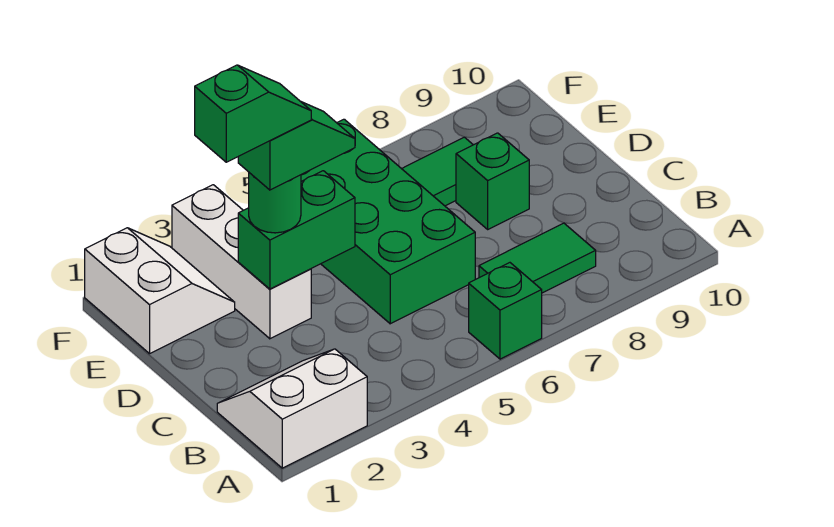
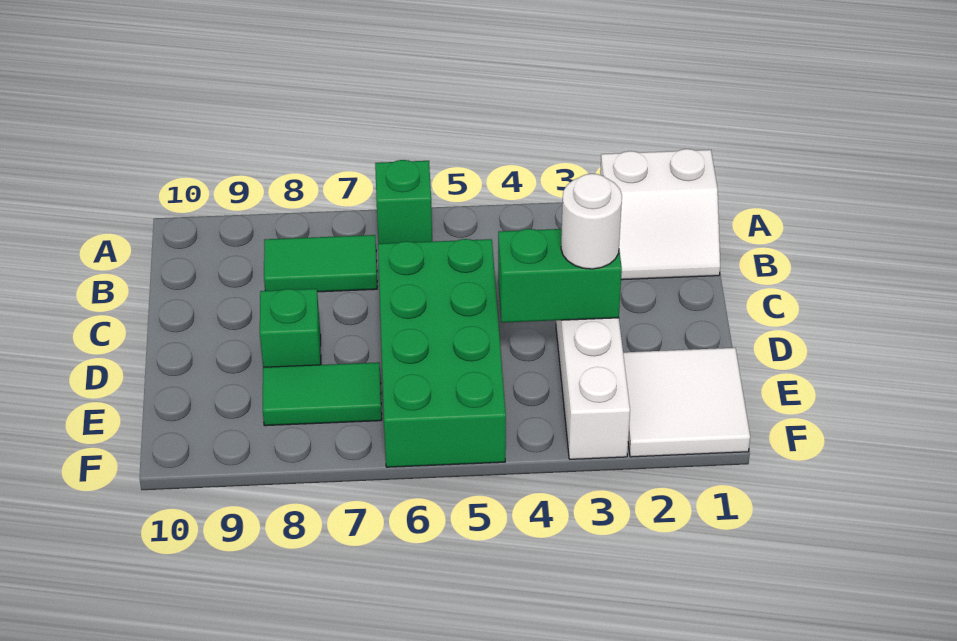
green 1x2 slope [195,65,311,162] -> none
green 1x1 round brick [249,173,301,233] -> white 1x1 round brick [561,174,622,269]
green 1x2 slope [238,102,355,190] -> none
white 2x2 slope [85,228,235,354] -> white 2x2 tile [623,348,750,457]

